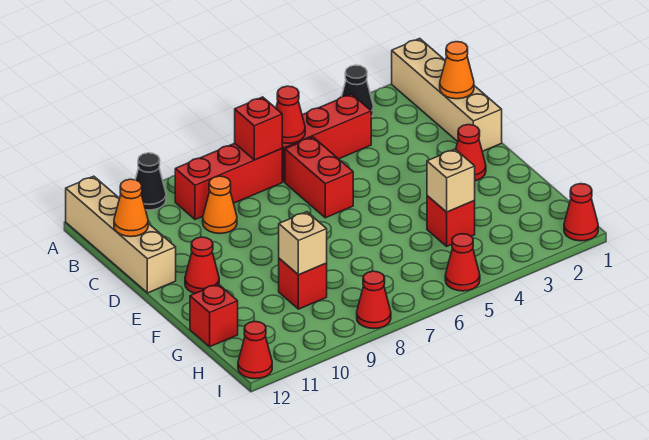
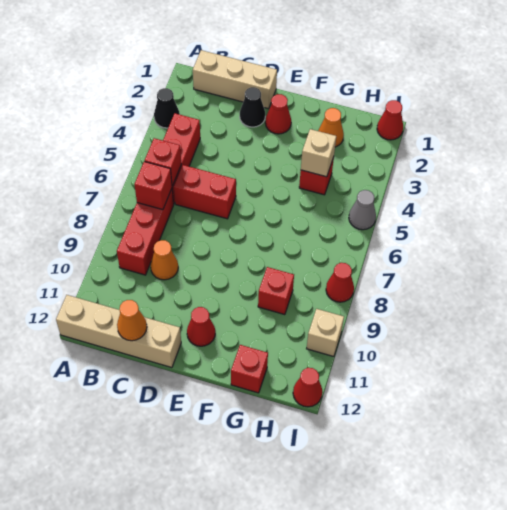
tan 1x4 brick [392,38,502,151] -> tan 1x3 brick [193,50,277,109]
black 1x1 cone [135,153,166,210] -> black 1x1 cone moved to [240,87,265,127]
red 1x1 cone [276,86,305,143] -> red 1x1 brick [145,138,181,186]
orange 1x1 cone [440,42,474,99] -> orange 1x1 cone moved to [318,108,344,147]
tan 1x1 brick [279,212,327,275] -> tan 1x1 brick moved to [307,309,344,357]
red 1x1 cone [445,234,480,291] -> grey 1x1 cone [349,190,376,230]

